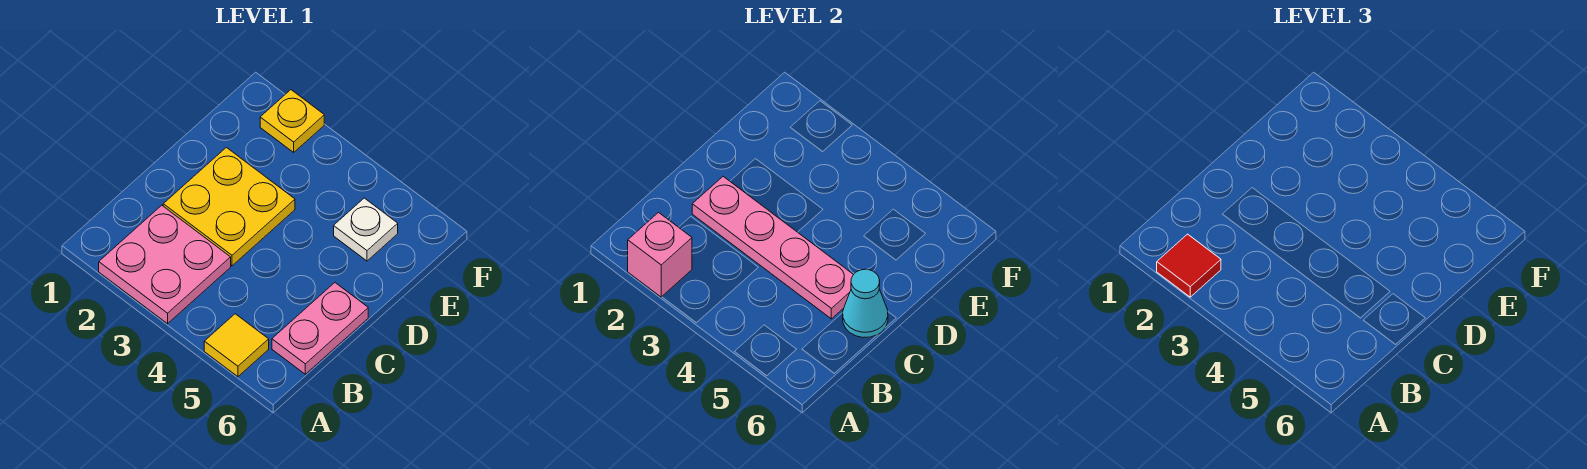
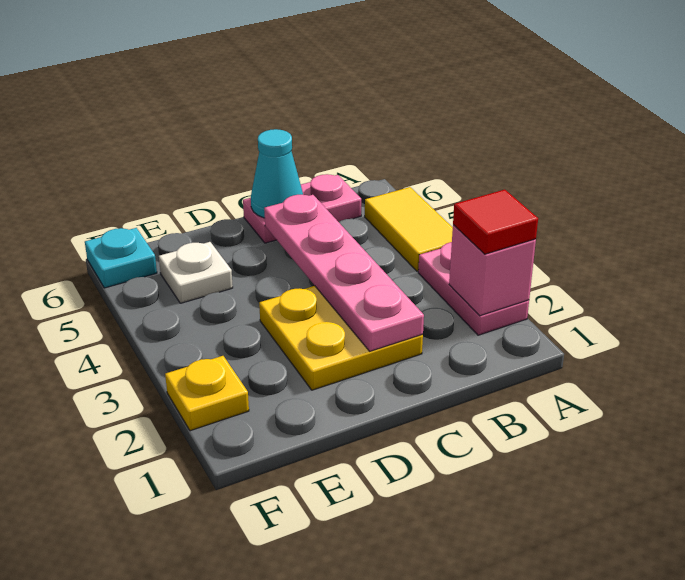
pink 2x2 plate [99,205,231,324] -> pink 1x2 plate [418,242,529,335]
yellow 1x1 tile [204,314,269,377] -> yellow 1x2 tile [365,187,453,272]
none -> cyan 1x1 plate [85,228,157,288]

